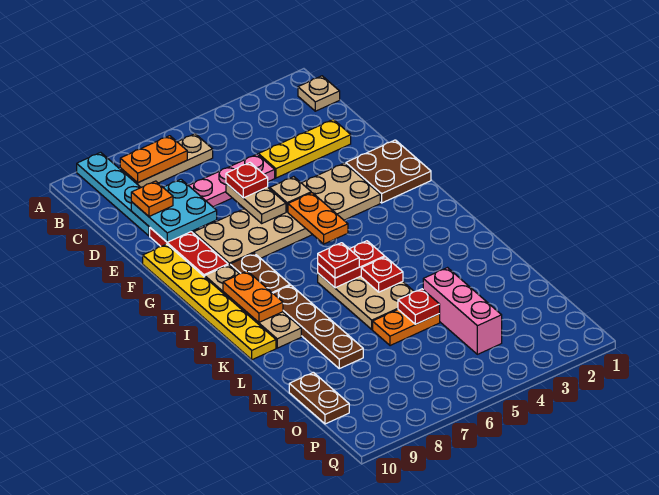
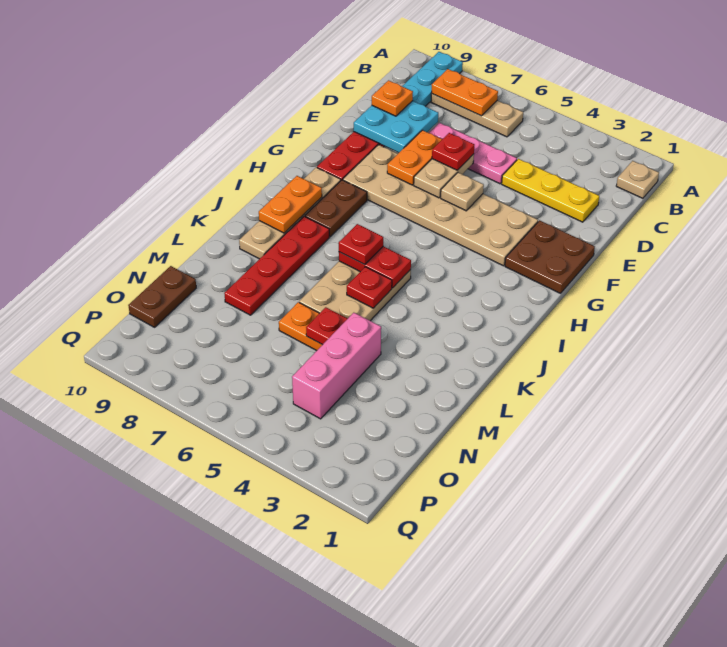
yellow 1x6 plate [143,244,276,360] -> none
orange 1x2 plate [288,193,348,244] -> orange 1x2 plate moved to [387,130,442,185]
brown 1x4 plate [273,285,363,369] -> red 1x4 plate [224,216,329,315]

